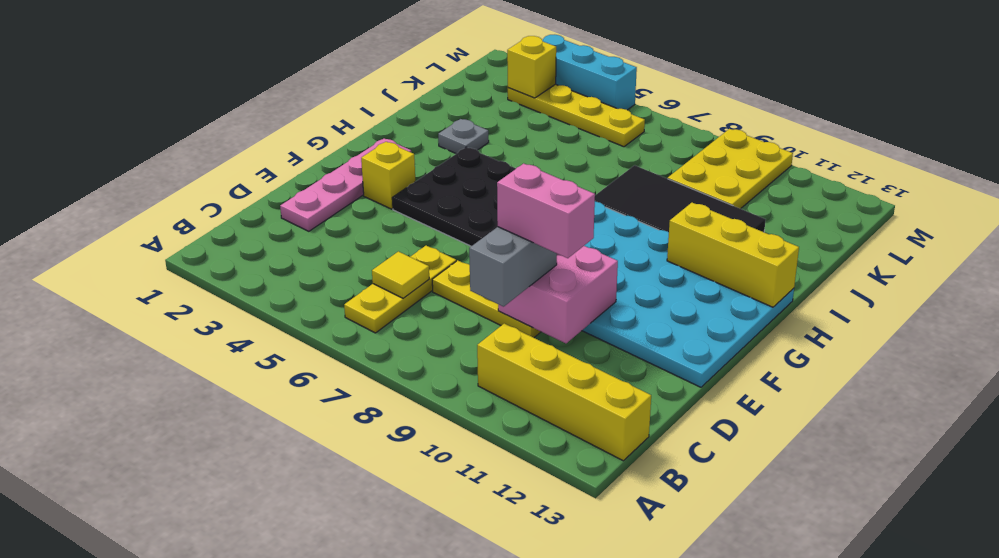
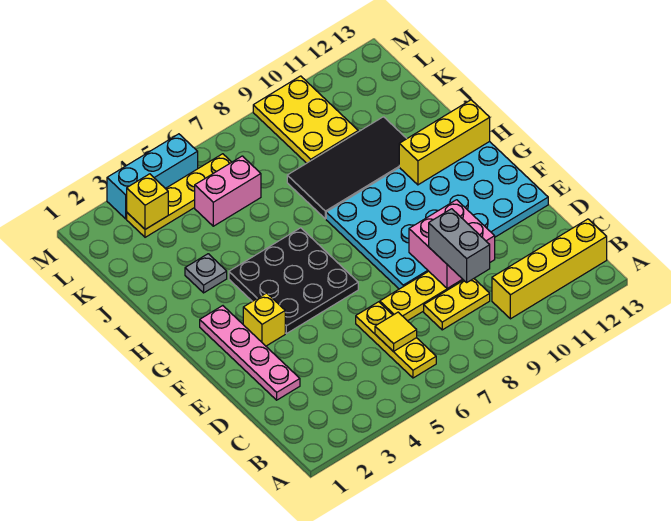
none -> yellow 1x2 plate [424,279,490,330]
pink 1x2 brick [497,163,595,258] -> pink 1x2 brick moved to [195,156,261,226]

